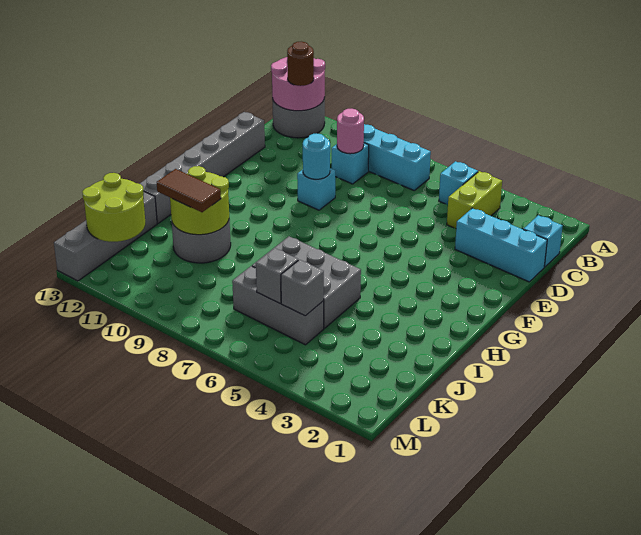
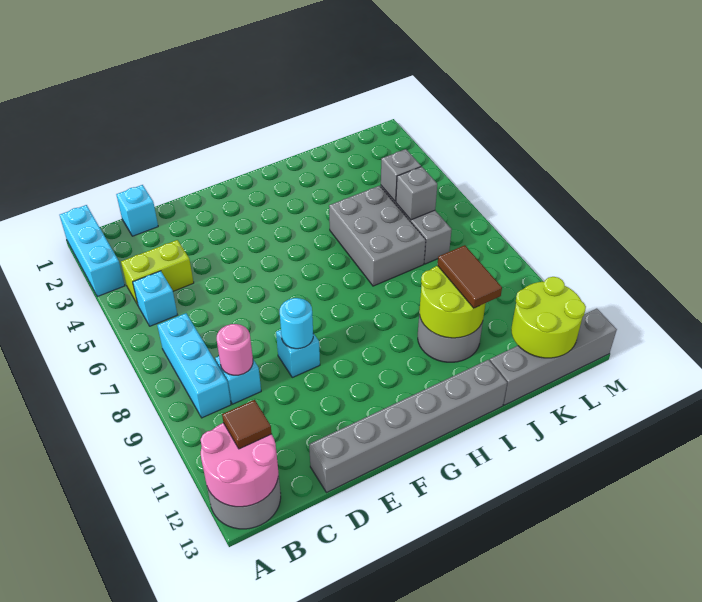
brown 1x1 round brick [287,42,314,86] -> brown 1x1 tile [222,400,272,449]
cyan 1x3 brick [455,208,547,282] -> cyan 1x3 brick moved to [60,205,125,297]

